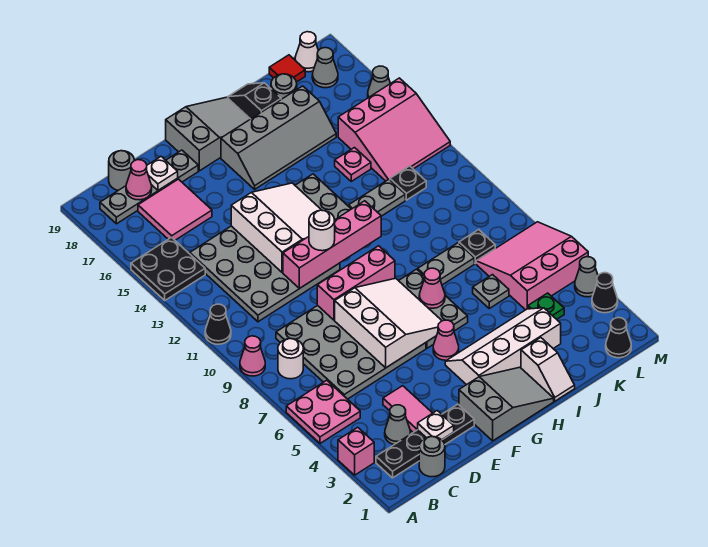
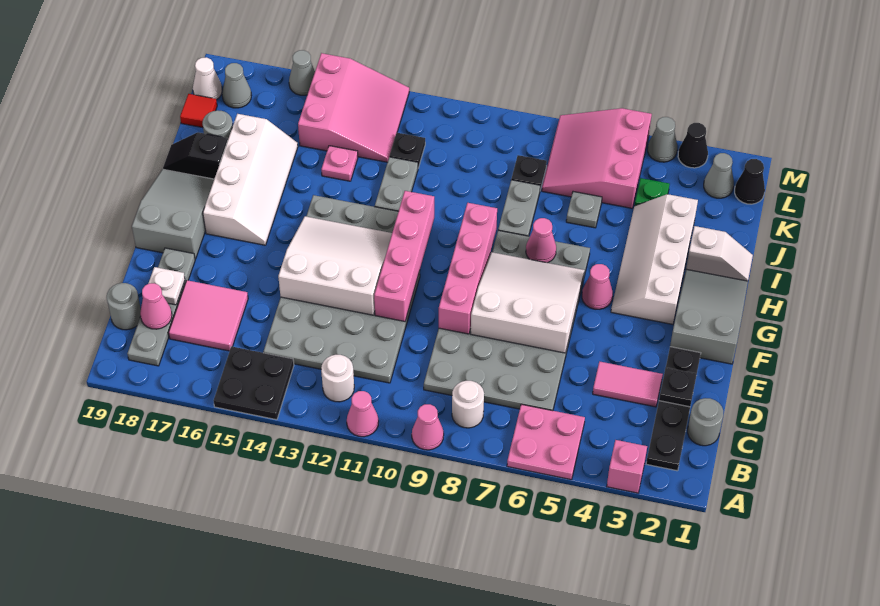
black 1x1 cone [205,304,231,344] -> pink 1x1 cone [347,391,379,437]
grey 1x1 cone [385,405,410,445] -> grey 1x1 cone moved to [704,153,734,198]
white 1x1 plate [418,411,454,440] -> black 1x1 plate [659,367,697,407]
pink 1x3 brick [317,246,395,320] -> pink 1x4 brick [439,203,497,334]
white 1x1 round brick [309,210,335,251] -> white 1x1 round brick moved to [321,355,354,402]
grey 2x4 slope [221,86,336,189] -> white 2x4 slope [203,114,298,245]

